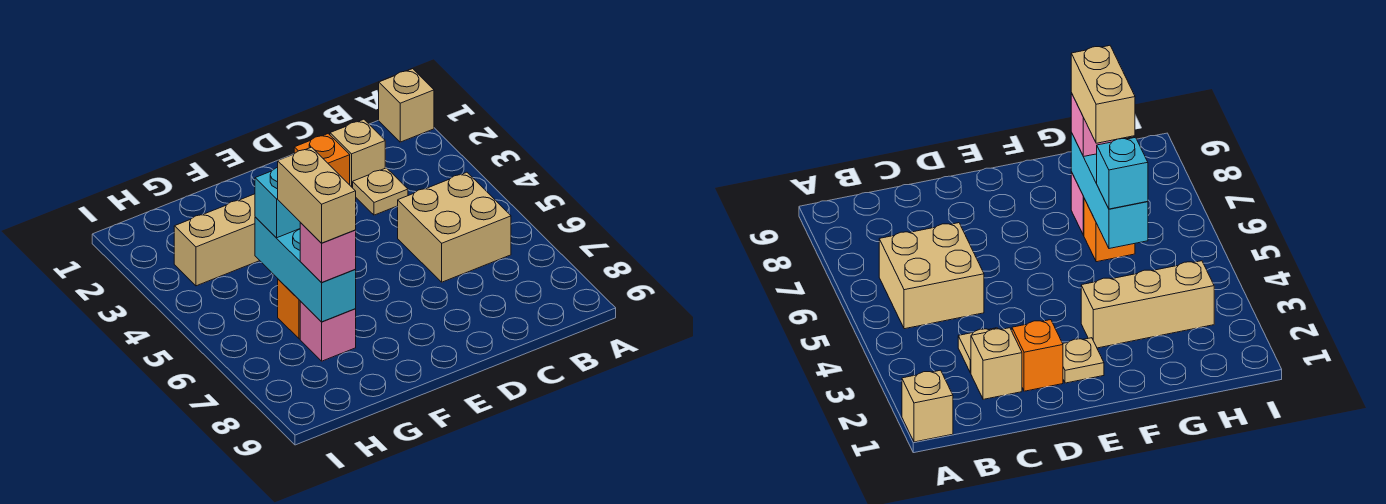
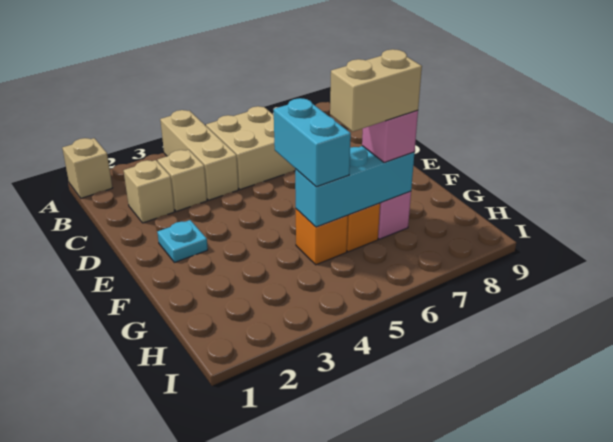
tan 1x1 plate [353,168,408,215] -> tan 1x1 brick [158,150,207,211]
orange 1x1 brick [294,134,350,185] -> orange 1x1 brick moved to [296,209,348,265]
tan 1x1 plate [1063,338,1104,383] -> cyan 1x1 plate [157,220,208,262]
tan 1x3 brick [174,194,260,286] -> tan 1x3 brick moved to [160,110,238,200]
cyan 1x1 brick [255,168,300,238] -> cyan 1x2 brick [274,98,351,187]

